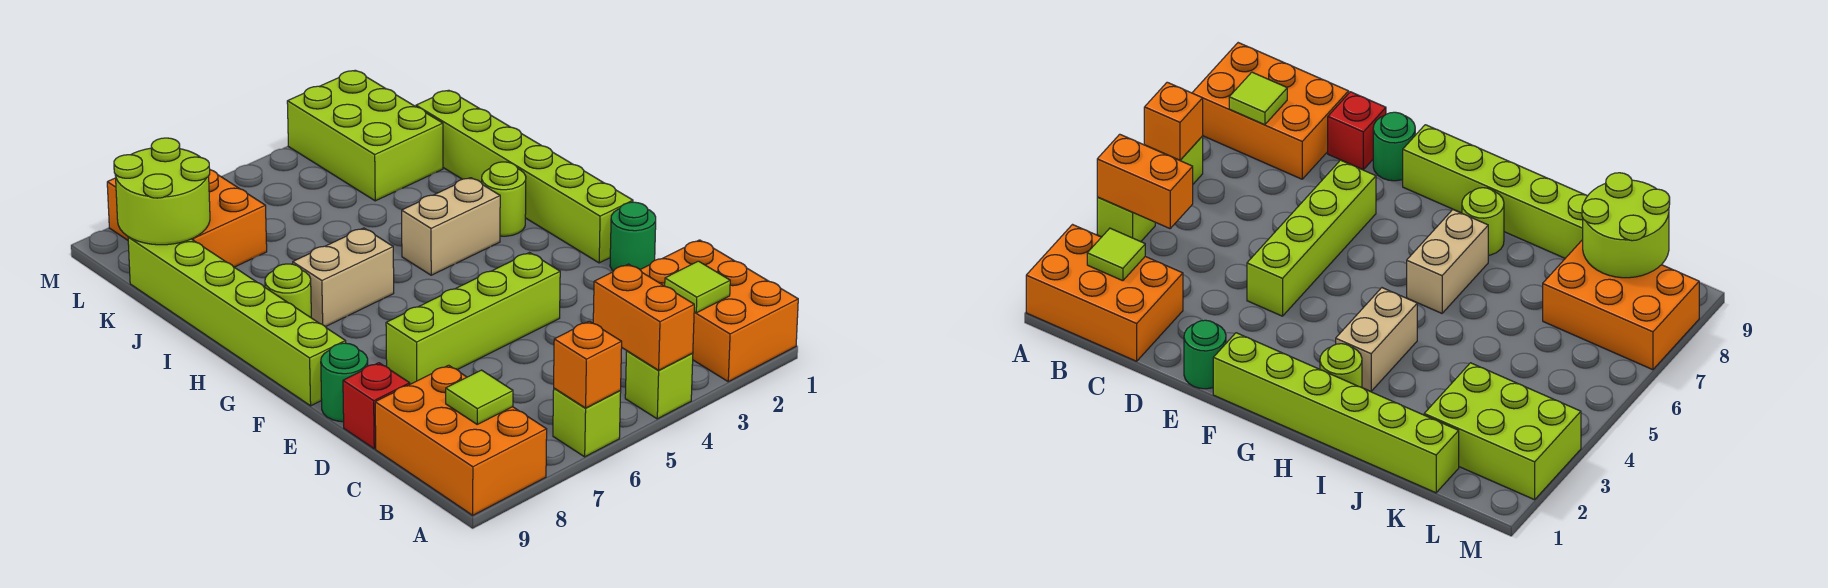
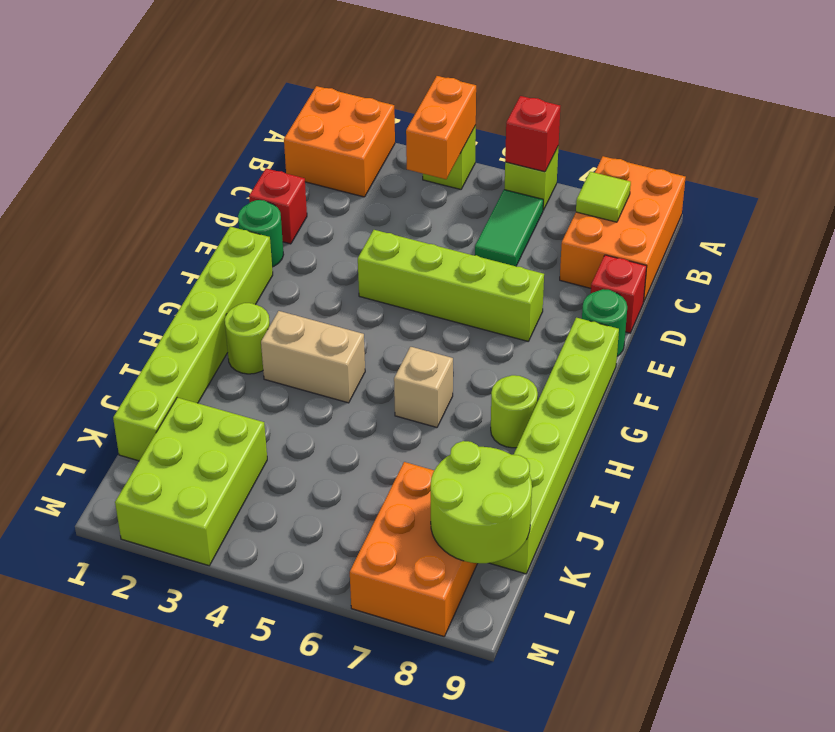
orange 2x3 brick [640,240,798,382] -> orange 2x2 brick [284,86,395,197]
orange 1x1 brick [554,321,622,408] -> red 1x1 brick [505,96,560,172]
lime 1x1 tile [665,261,730,313] -> none
none -> green 1x2 tile [475,190,543,266]
none -> red 1x1 brick [249,168,307,244]
tan 1x2 brick [293,228,394,327] -> tan 1x1 brick [394,347,453,427]

